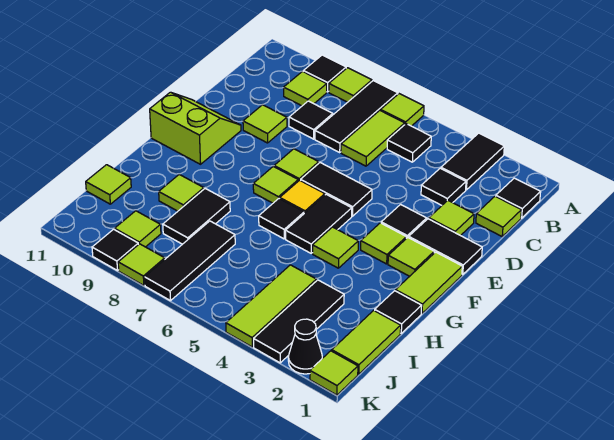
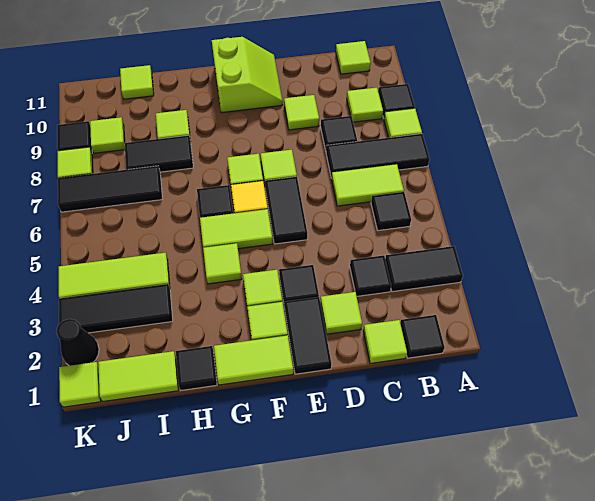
lime 1x1 tile [381,94,424,126] -> lime 1x1 tile moved to [336,41,371,74]
black 1x2 tile [285,194,352,253] -> lime 1x2 tile [200,209,273,249]

